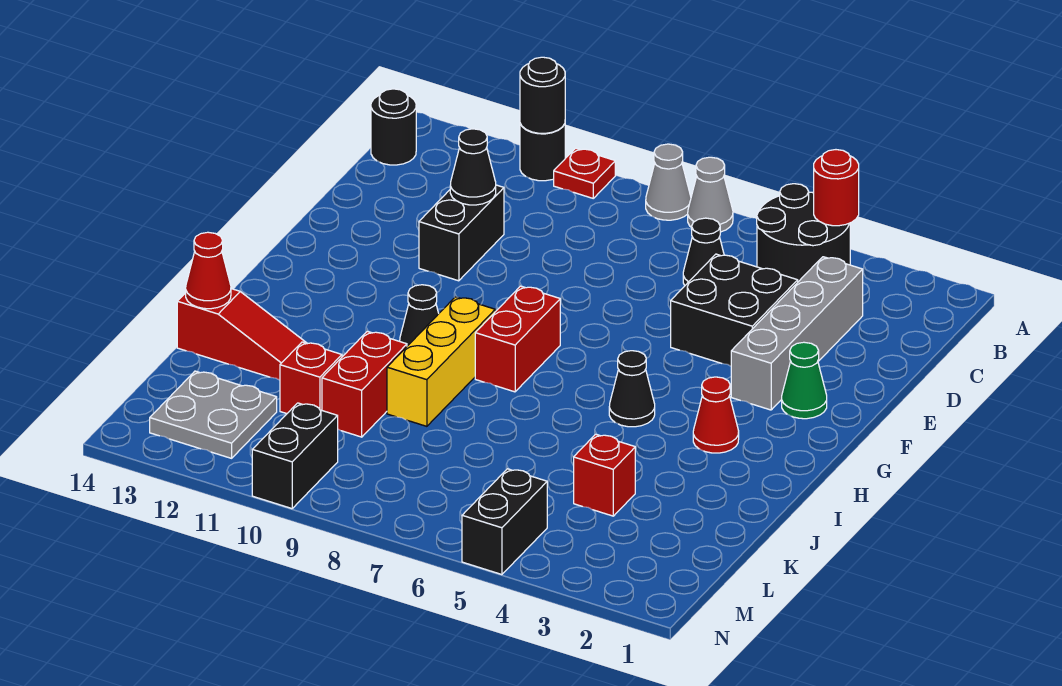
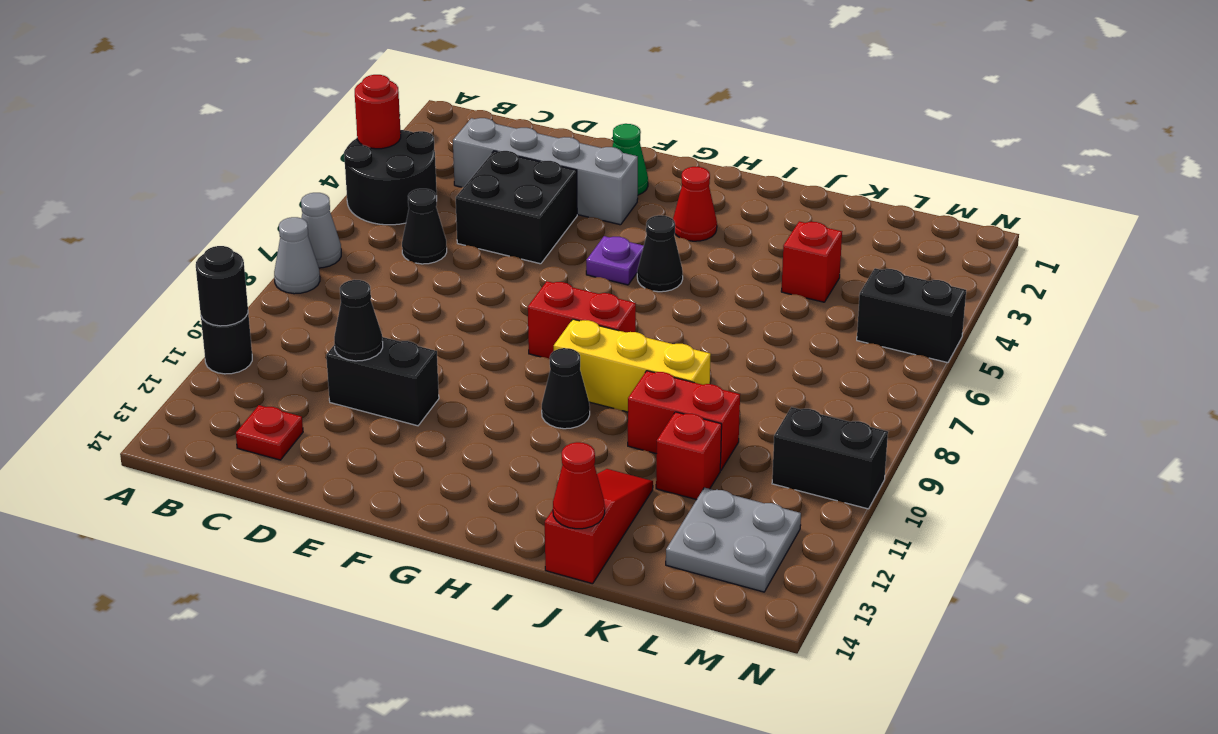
red 1x1 plate [554,148,615,198] -> red 1x1 plate moved to [236,405,303,460]
black 1x1 round brick [371,89,416,165] -> none
none -> purple 1x1 plate [586,236,644,285]

